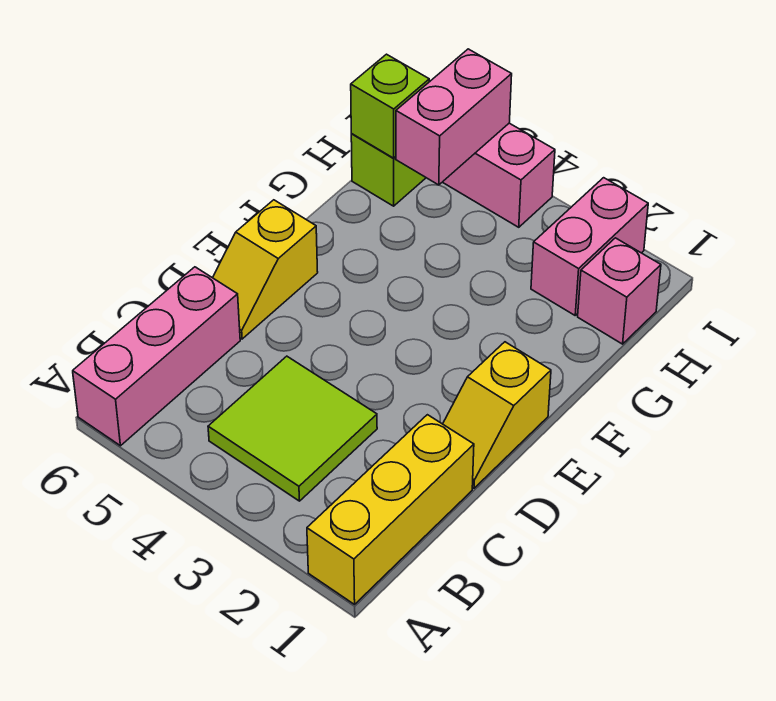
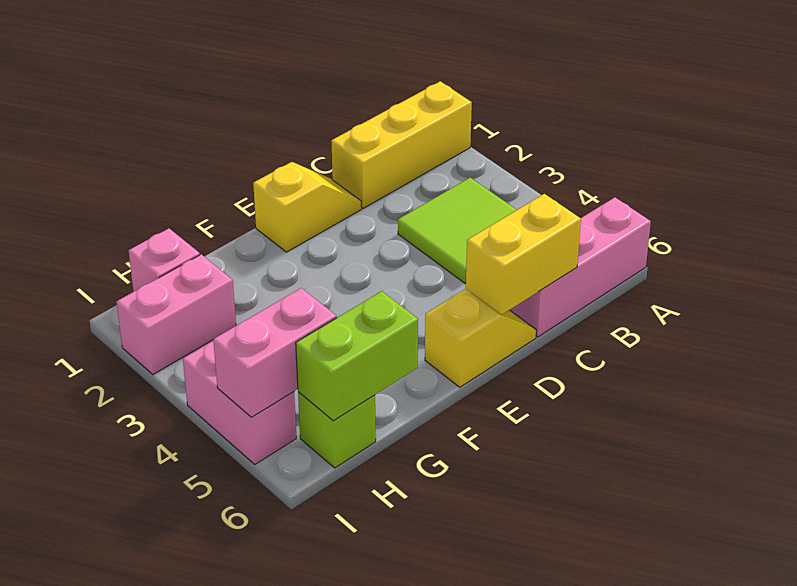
none -> yellow 1x2 brick [466,194,581,315]
lime 1x1 brick [351,54,429,158] -> lime 1x2 brick [296,291,418,421]

